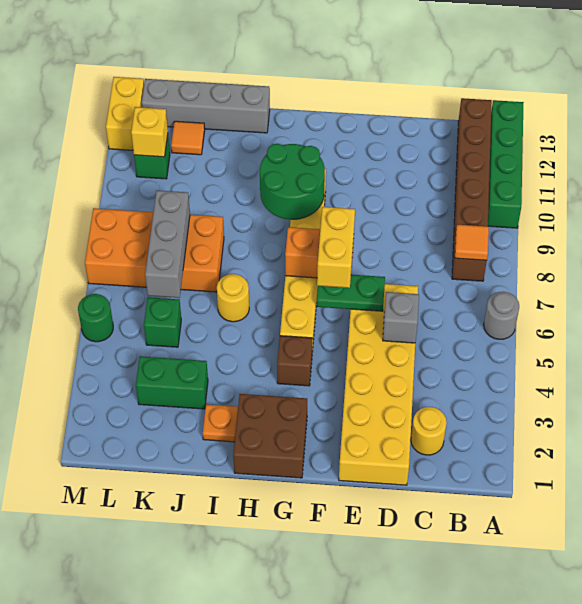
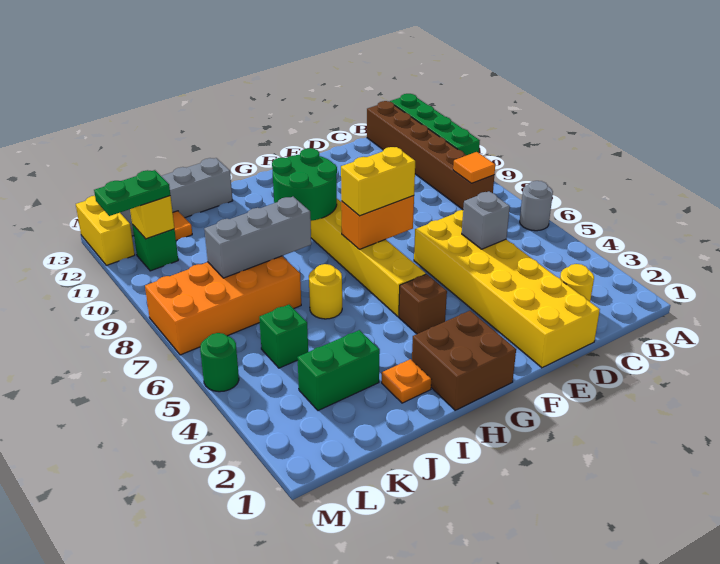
green 1x2 plate [317,275,385,311] -> green 1x2 plate moved to [94,170,170,216]
yellow 1x2 brick [317,207,355,288] -> yellow 1x2 brick turned to [341,147,415,216]
grey 1x3 brick [145,190,190,298] -> grey 1x3 brick turned to [204,197,311,278]

